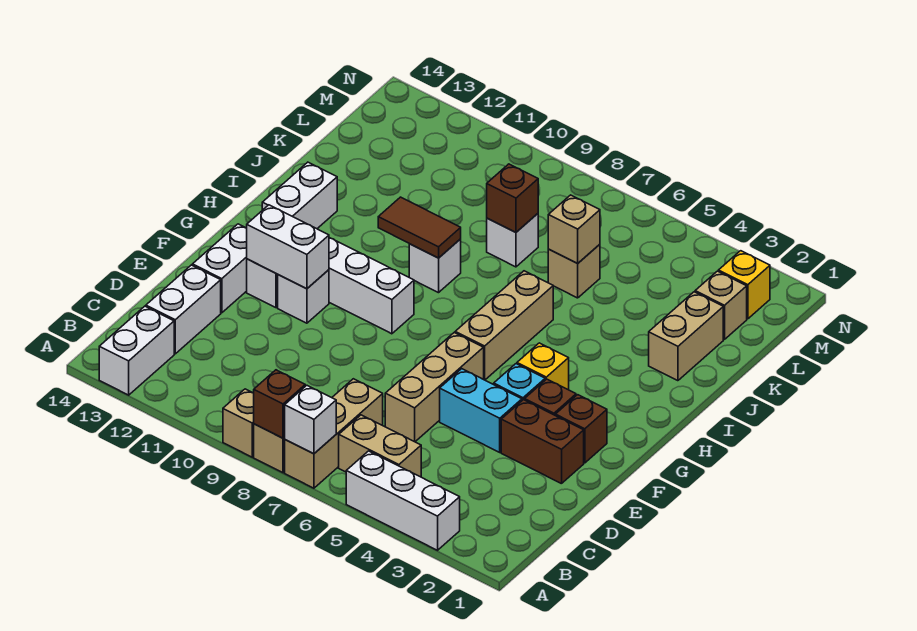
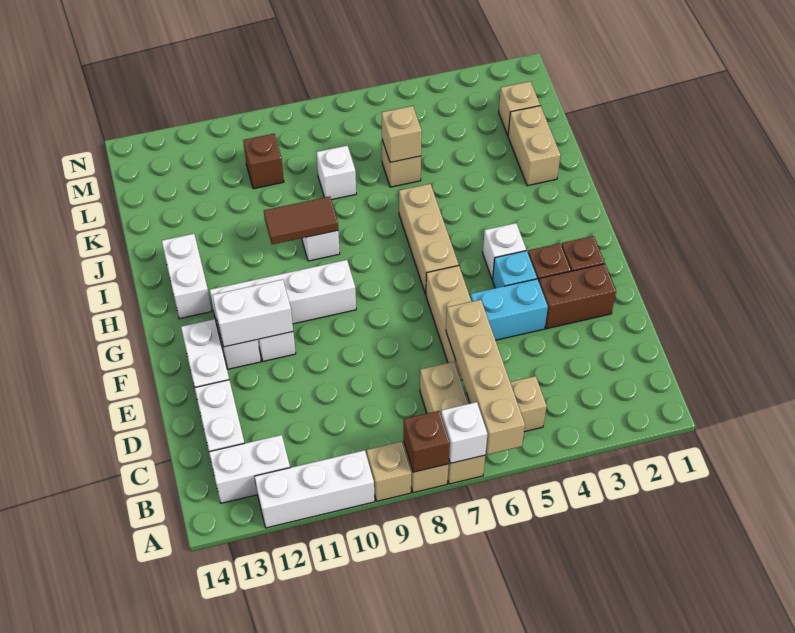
white 1x3 brick [346,451,460,550] -> white 1x3 brick moved to [255,450,375,528]
none -> tan 1x4 brick [446,300,525,455]
white 1x2 brick [99,306,174,395] -> white 1x2 brick turned to [209,435,290,503]
yellow 1x1 brick [517,343,569,390] -> white 1x1 brick [483,223,526,280]
brown 1x1 brick [487,164,538,232] -> brown 1x1 brick moved to [243,134,284,189]
yellow 1x1 brick [718,251,770,319] -> none

